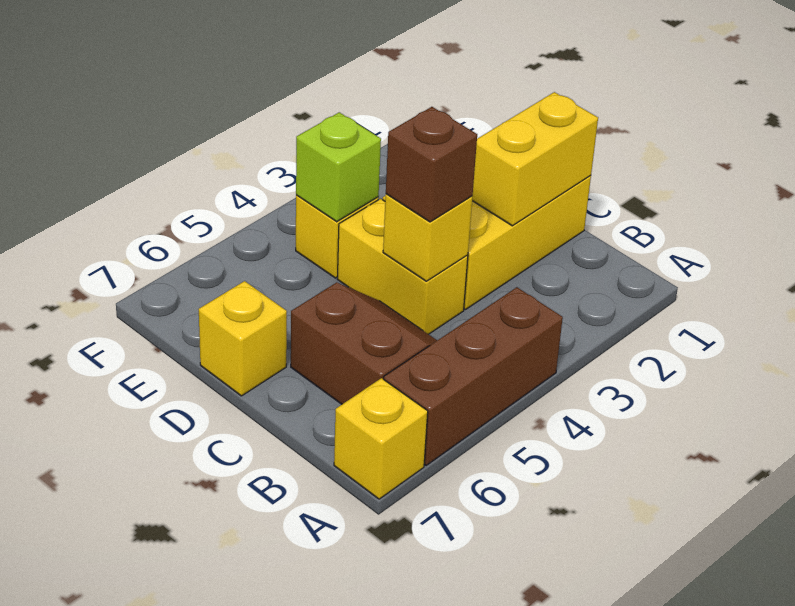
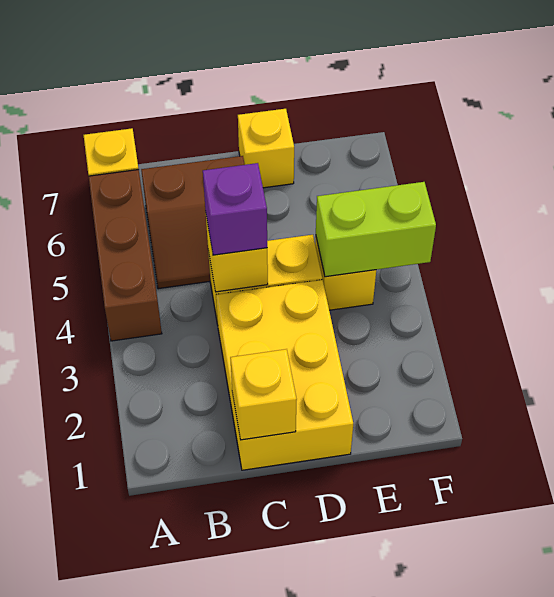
yellow 1x2 brick [472,92,598,226] -> yellow 1x1 brick [230,349,297,440]
brown 1x1 brick [386,107,477,222] -> purple 1x1 brick [203,163,267,255]
lime 1x1 brick [296,112,381,222] -> lime 1x2 brick [316,182,436,277]

